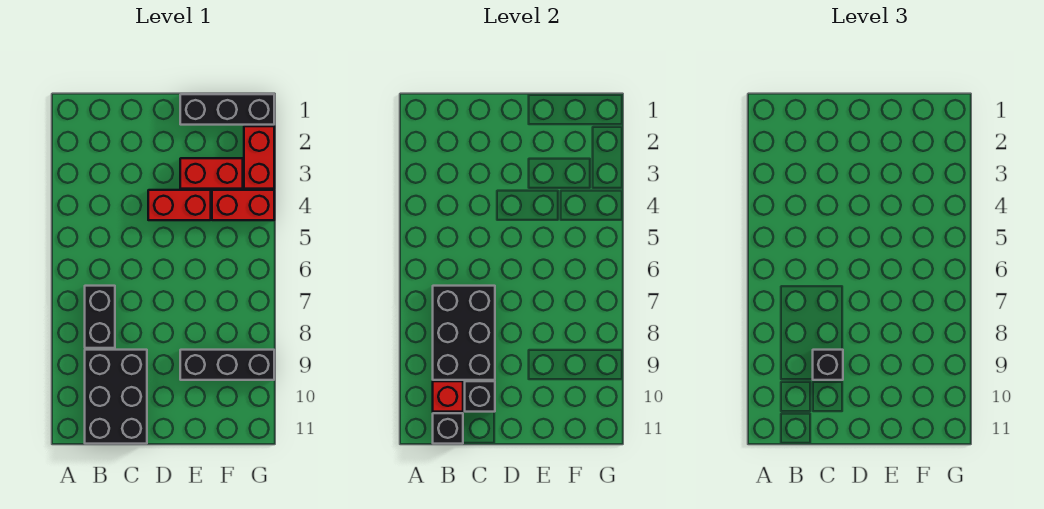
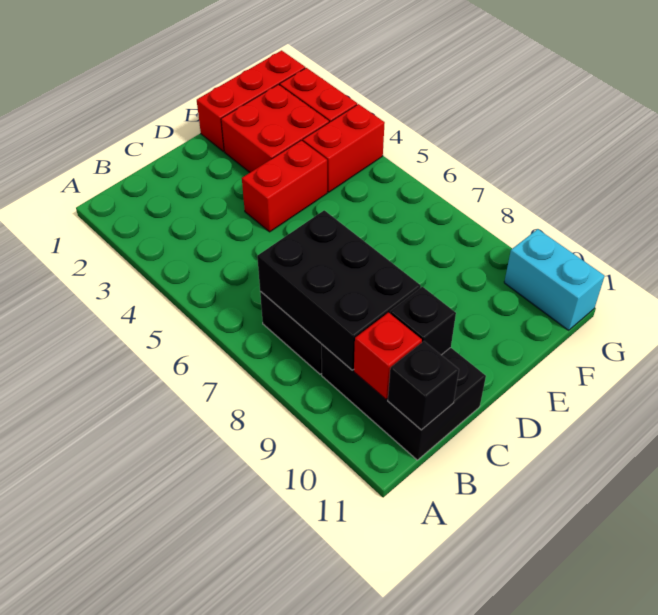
black 1x1 brick [813,350,843,380] -> none
black 1x3 brick [180,94,274,125] -> red 1x3 brick [197,50,305,152]
red 1x2 brick [180,158,243,189] -> red 2x2 brick [221,84,329,172]
black 1x3 brick [180,350,274,380] -> none
none -> cyan 1x2 brick [504,229,605,330]

